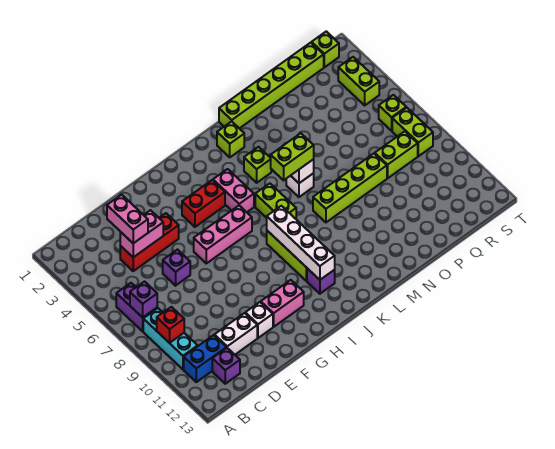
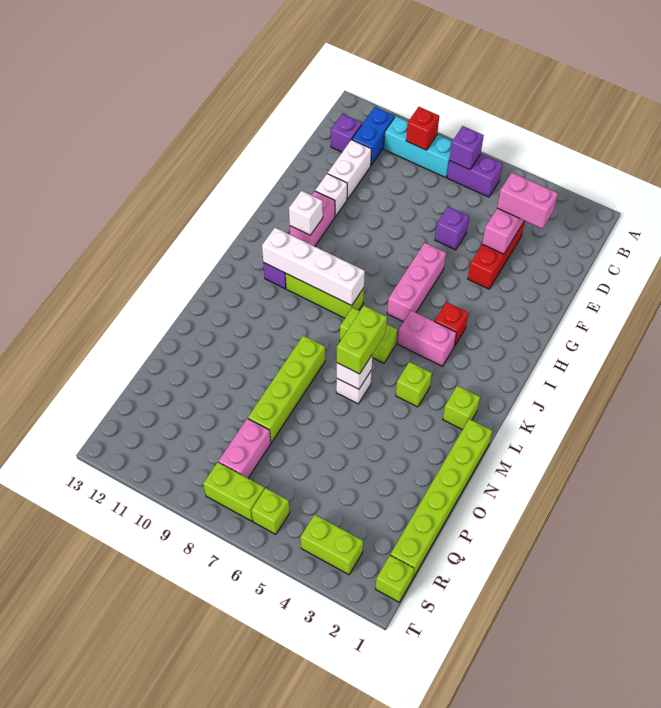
red 1x2 brick [182,180,225,227] -> red 1x1 brick [435,302,468,346]
none -> white 1x1 brick [289,191,323,235]
lime 1x2 brick [375,131,418,178] -> pink 1x2 brick [218,418,271,478]

